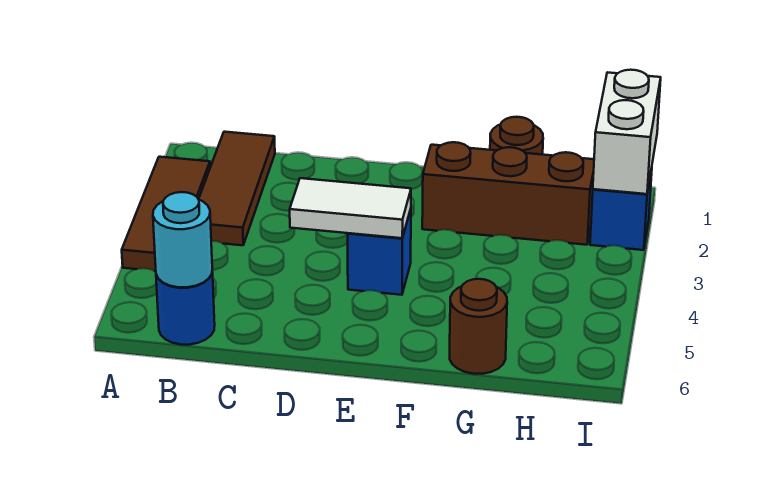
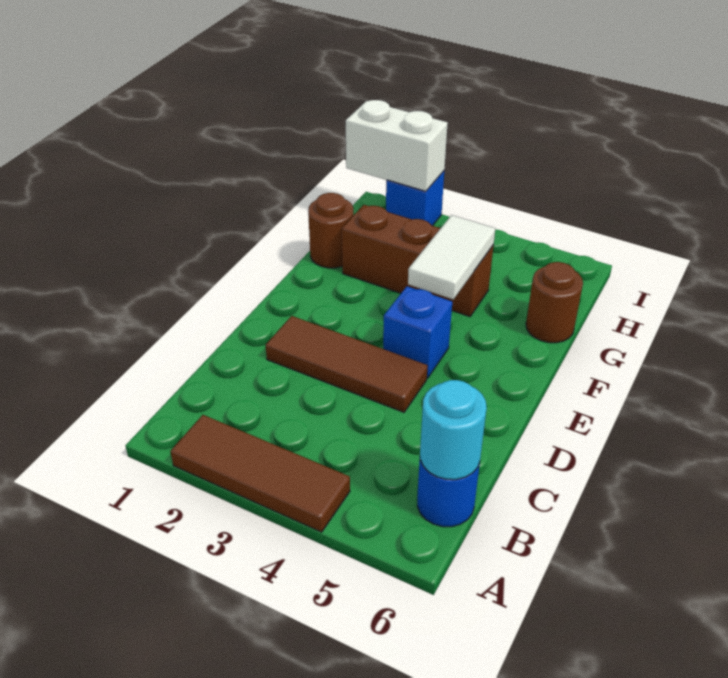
brown 1x3 tile [199,132,275,245] -> brown 1x3 tile moved to [266,316,428,412]
white 1x2 tile [290,178,411,238] -> white 1x2 tile moved to [408,215,495,299]
brown 1x3 brick [422,142,594,245] -> brown 1x3 brick turned to [342,205,494,317]

